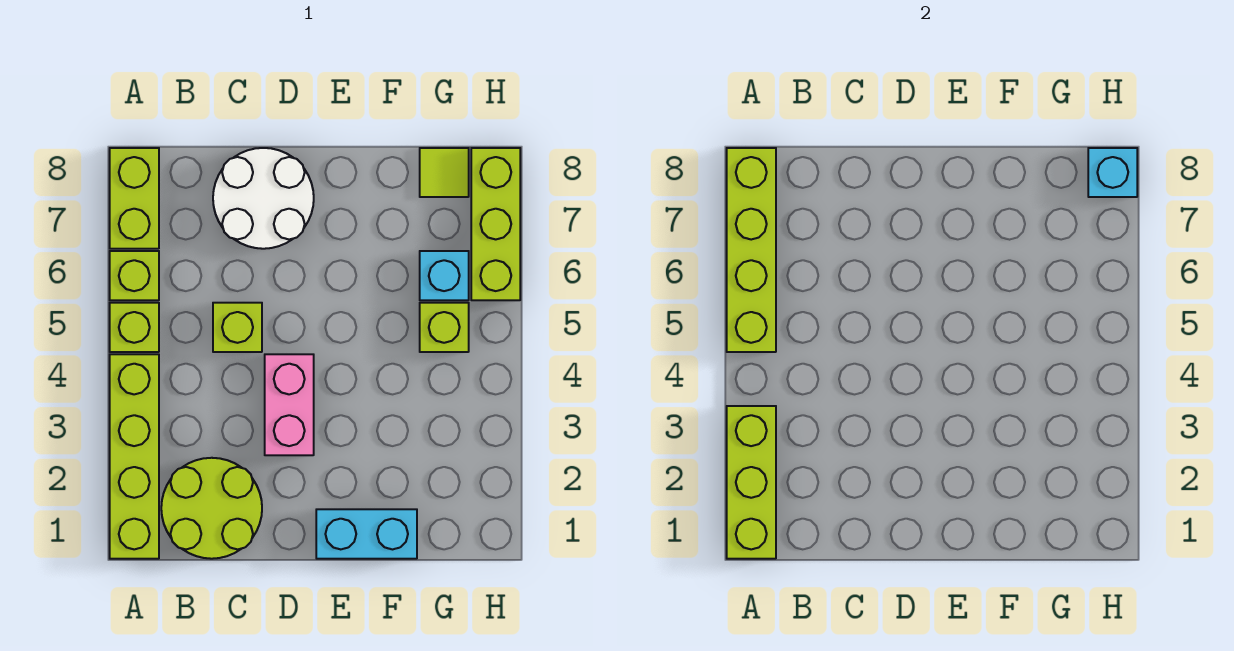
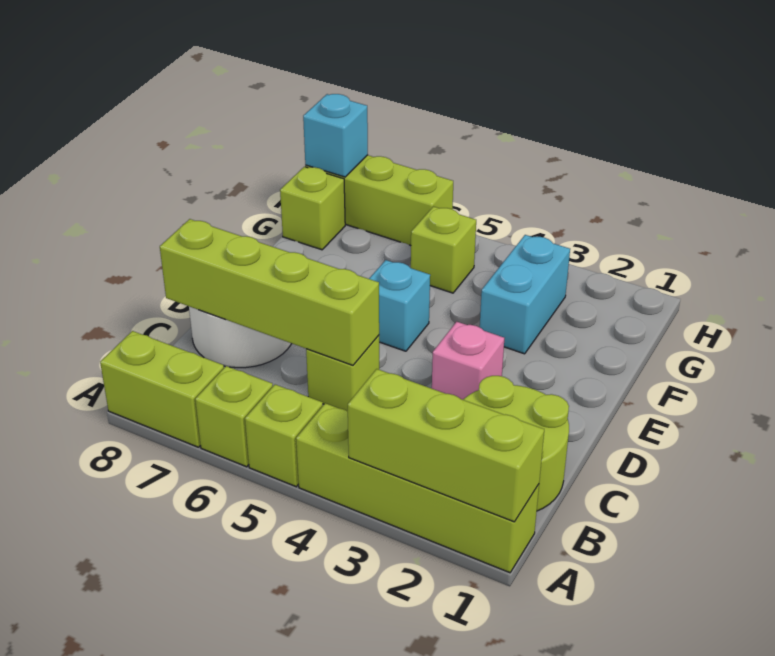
lime 1x4 brick [727,148,776,352] -> lime 1x4 brick moved to [160,219,379,365]
pink 1x2 brick [265,354,314,455] -> pink 1x1 brick [432,322,504,400]
cyan 1x2 brick [316,509,417,559] -> cyan 1x2 brick moved to [480,235,570,354]
cyan 1x1 brick [420,251,469,300] -> cyan 1x1 brick moved to [369,260,430,351]
lime 1x1 tile [420,148,469,197] -> lime 1x1 brick [280,167,345,250]

